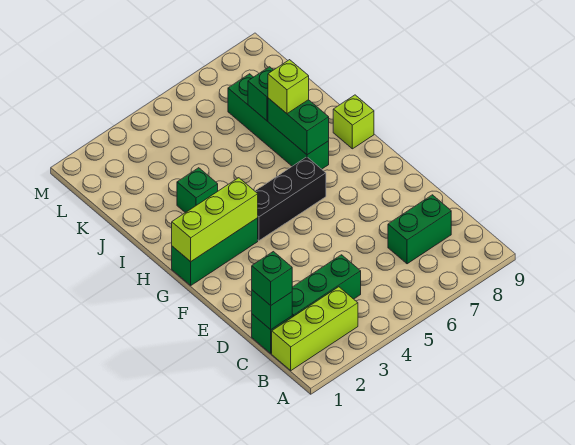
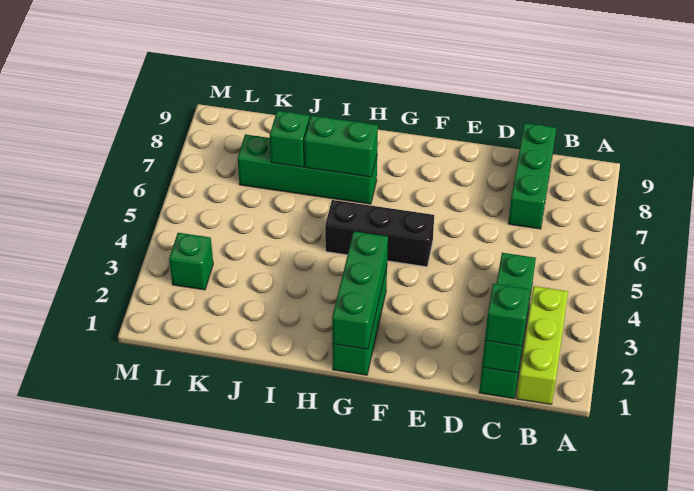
green 1x2 brick [388,195,451,264] -> green 1x3 brick [508,123,556,229]
lime 1x3 brick [172,178,258,262] -> green 1x3 brick [332,231,388,349]
black 1x3 brick [255,157,326,241] -> black 1x3 brick turned to [325,200,434,267]
lime 1x1 brick [333,95,374,149] -> none
green 1x1 brick [177,168,218,213] -> green 1x1 brick moved to [169,233,213,290]
lime 1x1 brick [268,60,309,113] -> none

